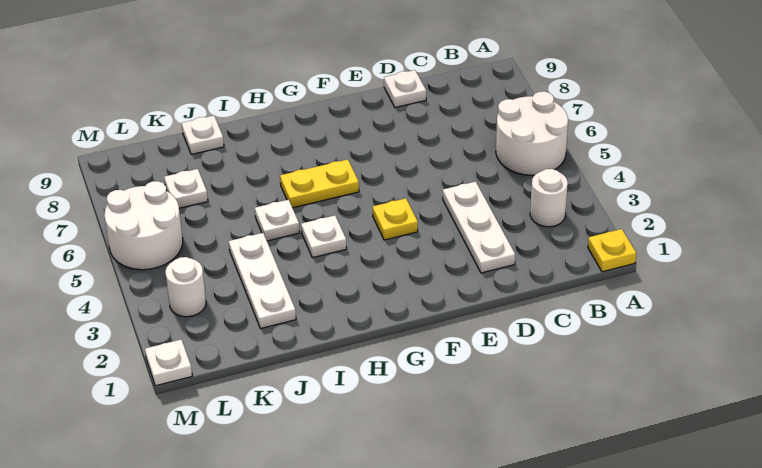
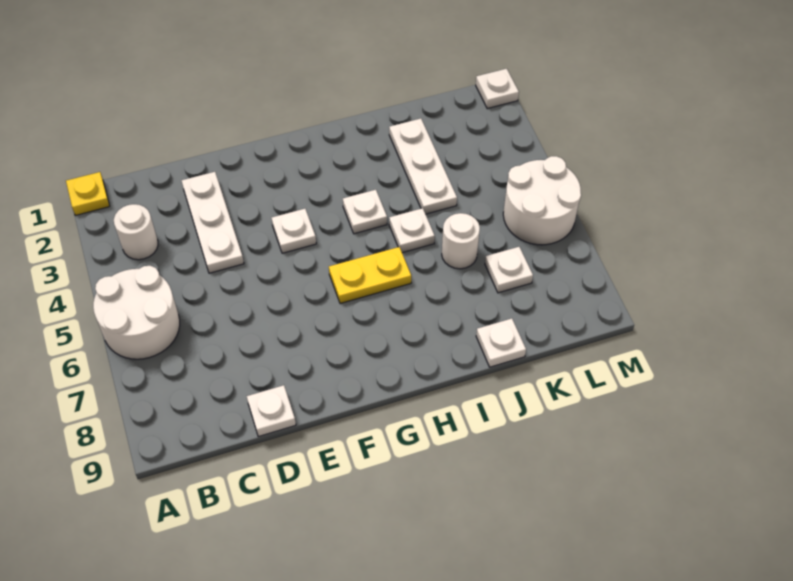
yellow 1x1 plate [373,198,418,240] -> white 1x1 plate [272,209,316,253]
white 1x1 round brick [165,257,206,317] -> white 1x1 round brick moved to [442,213,480,269]

